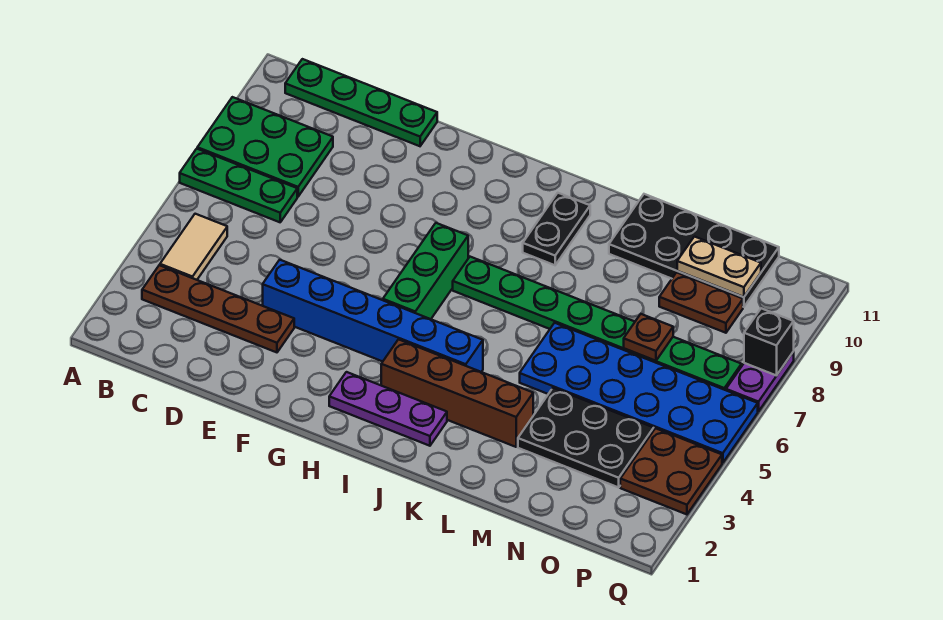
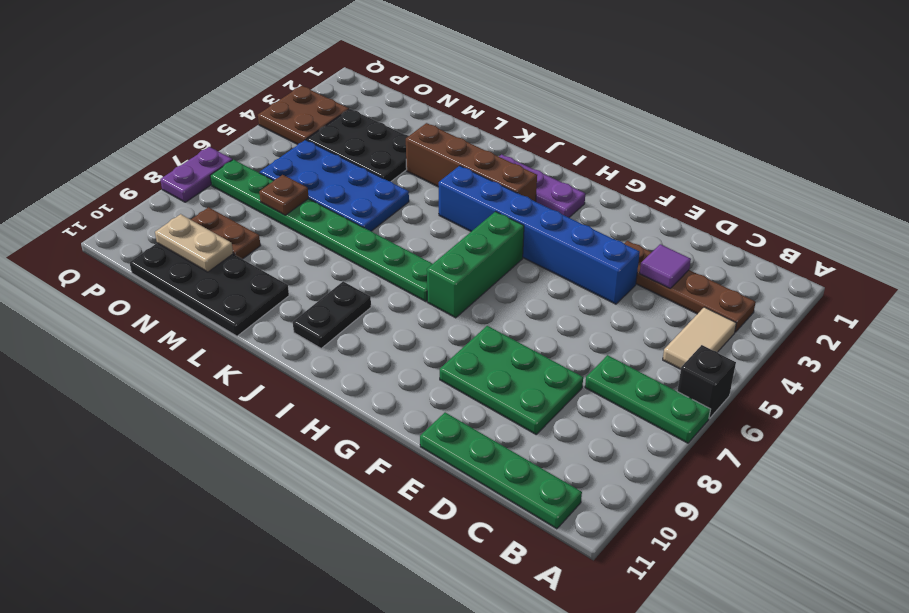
green 2x3 plate [197,97,333,197] -> green 2x3 plate moved to [440,326,583,434]
none -> purple 1x1 tile [640,244,691,288]
blue 2x6 plate [520,323,758,463] -> blue 2x4 plate [260,140,409,231]
black 1x1 brick [744,308,794,376] -> black 1x1 brick moved to [677,345,736,419]

